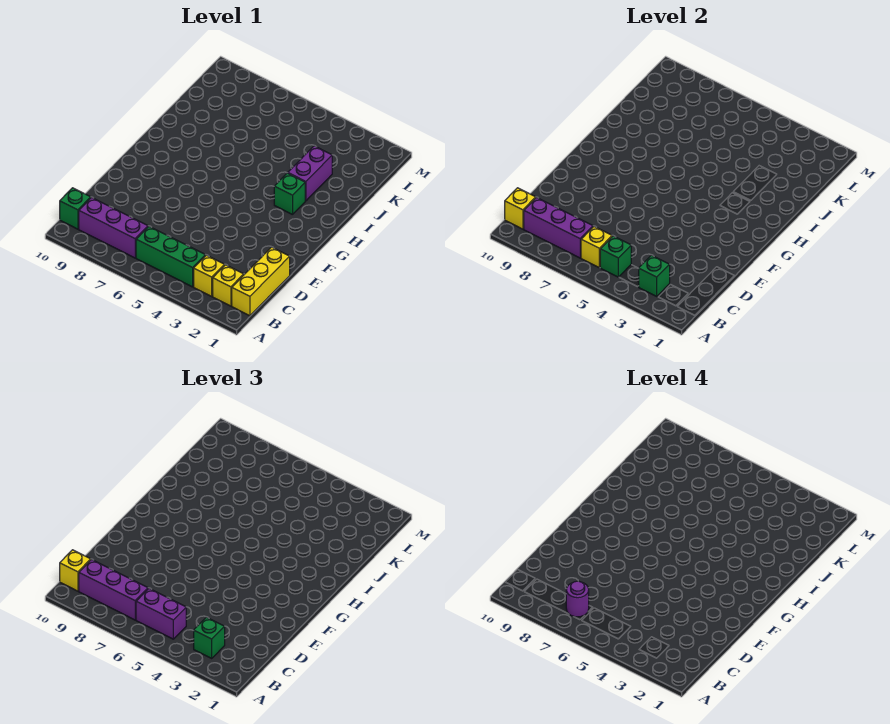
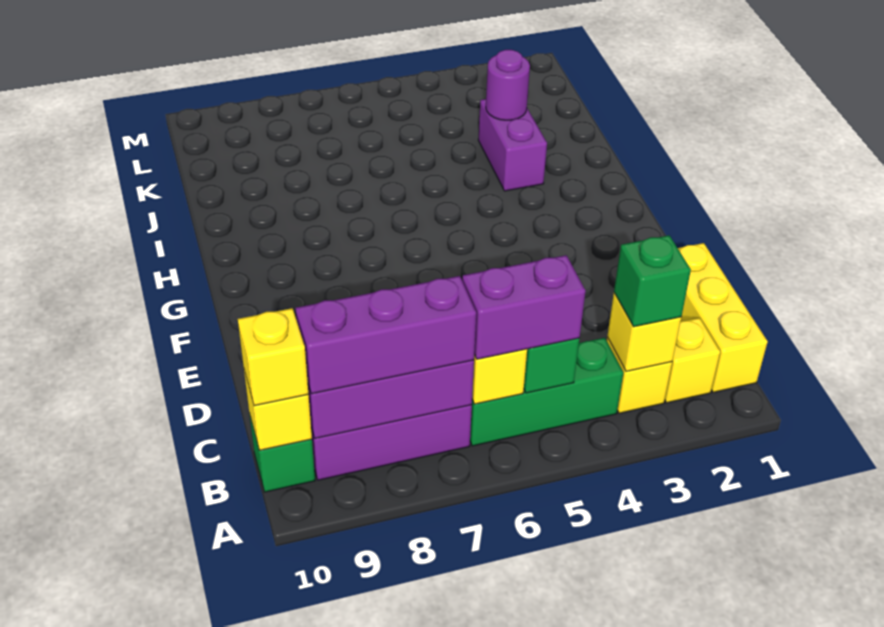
green 1x1 brick [639,255,670,296] -> yellow 1x1 brick [607,293,681,371]
purple 1x1 round brick [566,581,589,617] -> purple 1x1 round brick moved to [486,50,530,120]
green 1x1 brick [274,173,305,215] -> none

